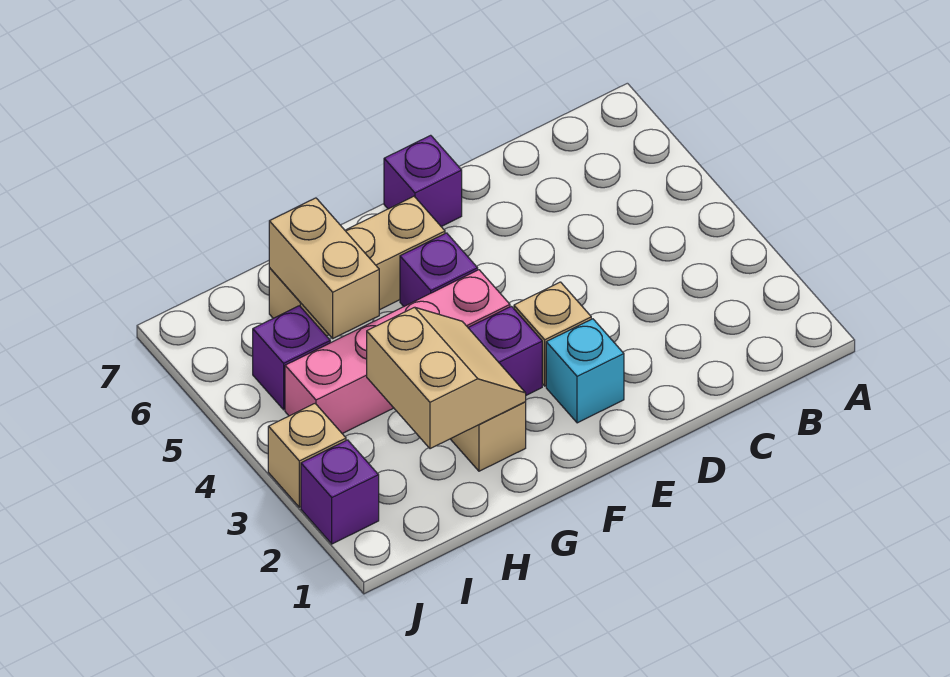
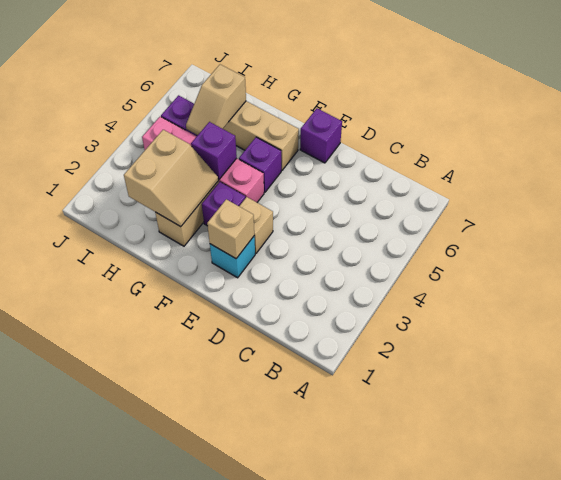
tan 1x2 brick [269,198,379,338] -> tan 1x2 slope [186,65,246,135]
purple 1x1 brick [301,440,379,544] -> purple 1x1 brick moved to [191,122,237,179]
tan 1x1 brick [268,404,346,507] -> tan 1x1 brick moved to [207,199,254,259]

